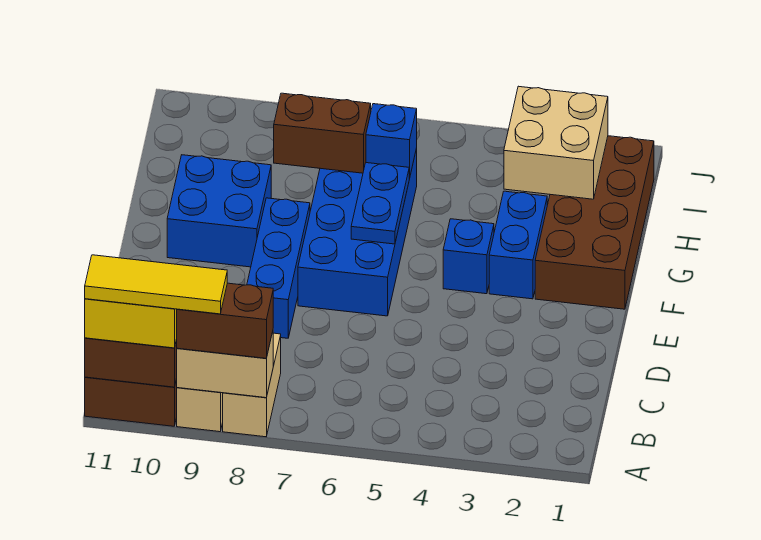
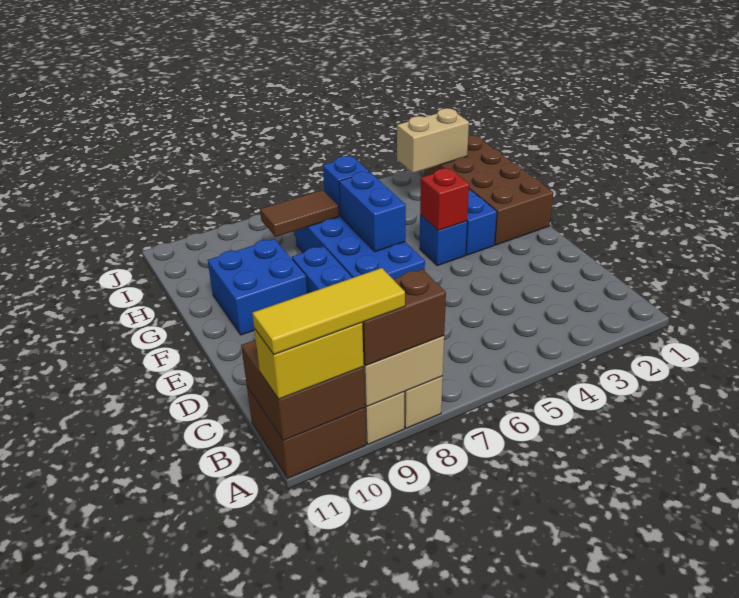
none -> red 1x1 brick [420,168,469,230]
blue 1x2 plate [351,163,409,244] -> blue 1x2 brick [339,172,406,252]
tan 2x2 brick [504,86,608,199] -> tan 1x2 brick [397,108,469,173]
brown 1x2 brick [274,93,371,173] -> brown 1x2 tile [260,190,339,237]

